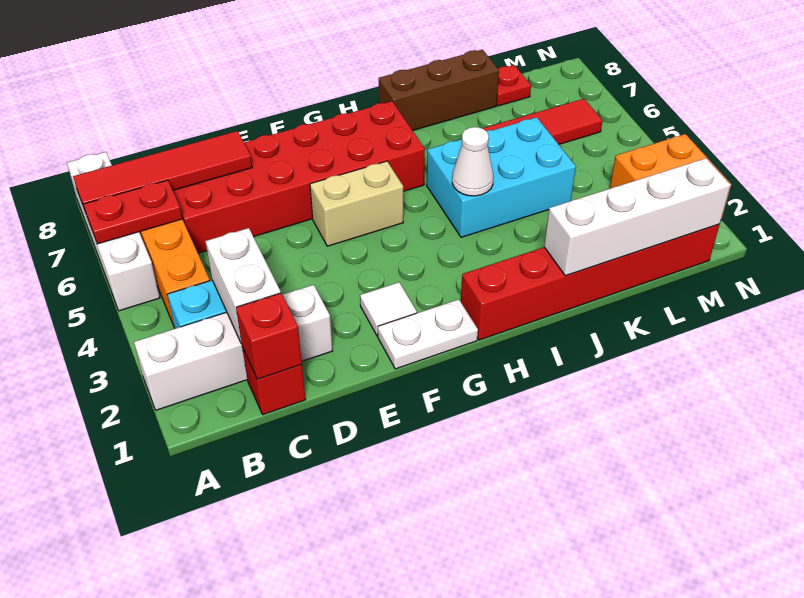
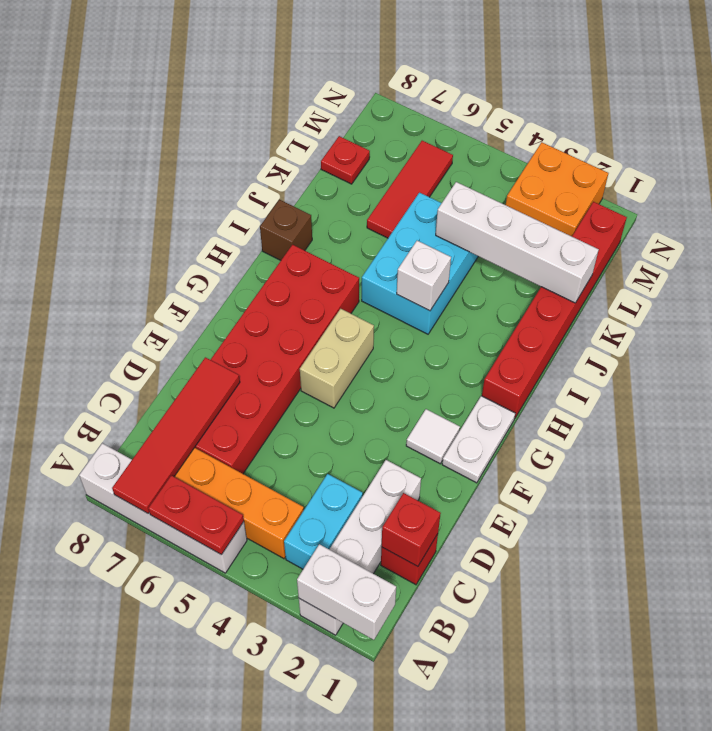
red 1x2 plate [83,180,182,244] -> red 1x2 plate turned to [148,475,244,555]
white 1x2 brick [205,228,281,344] -> white 1x2 brick moved to [297,544,396,640]
white 1x1 cone [452,127,493,196] -> white 1x1 brick [397,241,451,311]
brown 1x3 brick [379,50,499,131] -> brown 1x1 brick [260,200,312,260]
white 1x4 brick [544,158,731,276] -> white 1x4 brick turned to [436,182,599,303]

